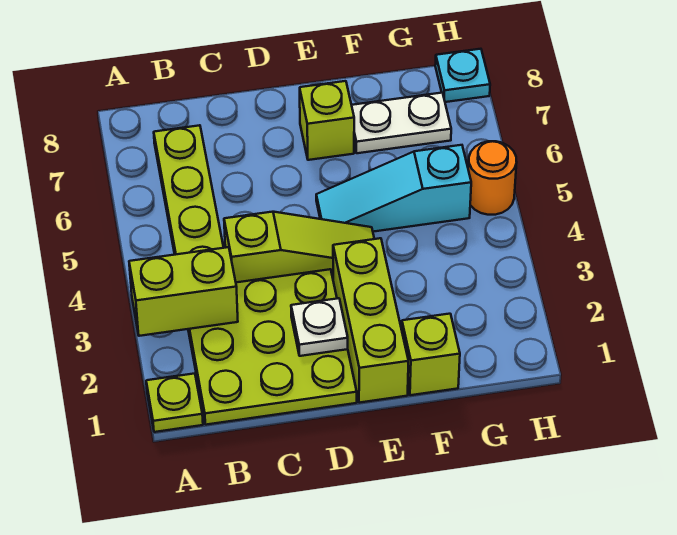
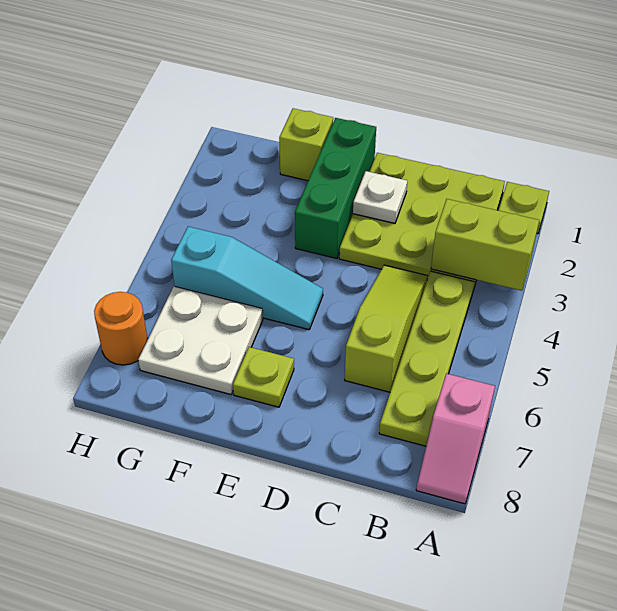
none -> pink 1x2 slope [416,374,495,504]
lime 1x3 slope [224,212,374,282] -> lime 1x3 slope turned to [345,265,427,392]
lime 1x3 brick [333,238,408,403] -> green 1x3 brick [295,118,376,259]
lime 1x1 brick [300,81,354,160] -> lime 1x1 plate [233,347,294,407]
white 1x2 plate [352,93,451,153] -> white 2x2 plate [138,286,263,394]
orange 1x1 round brick [468,141,517,215] -> orange 1x1 round brick moved to [94,292,148,365]
cyan 1x1 plate [435,49,490,102] -> none

